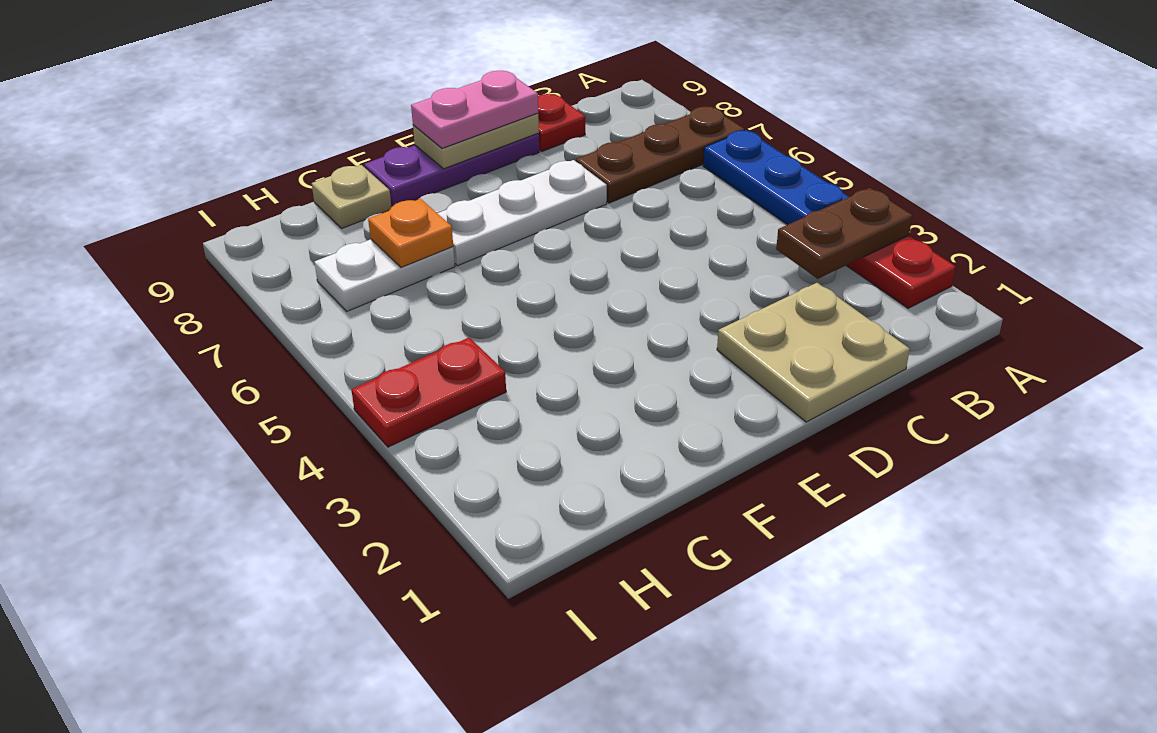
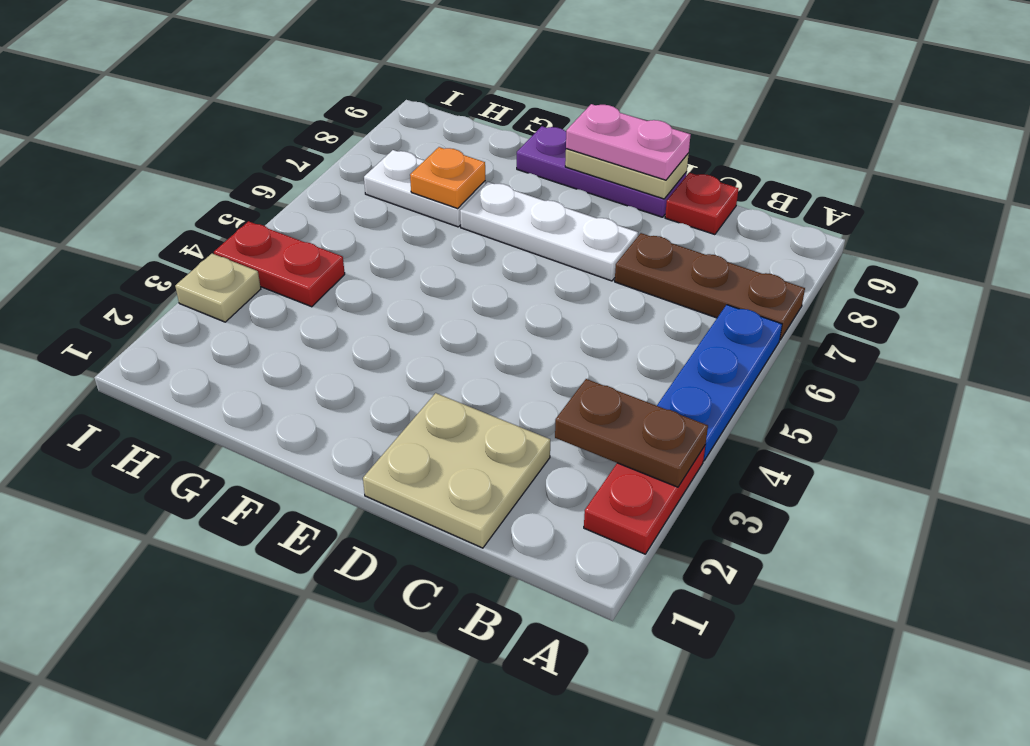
tan 1x1 plate [312,165,391,229] -> tan 1x1 plate moved to [175,254,261,322]

